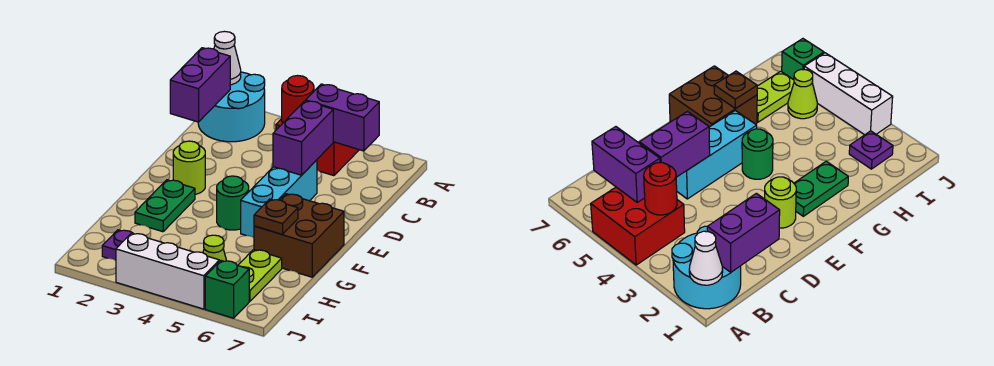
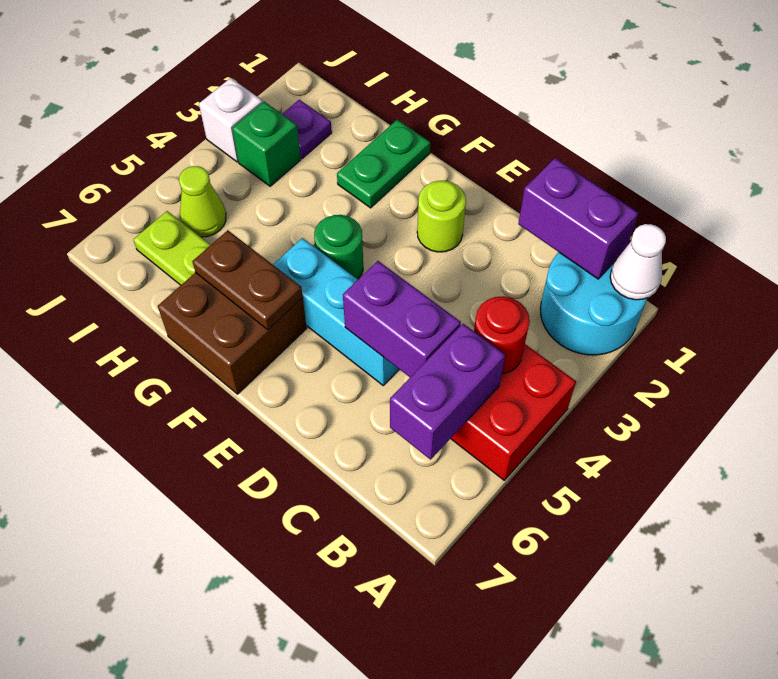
green 1x2 plate [135,180,195,232] -> green 1x2 plate turned to [337,120,430,208]
brown 1x1 plate [254,199,298,234] -> brown 1x2 plate [192,230,303,330]
white 1x3 brick [116,233,219,309] -> white 1x1 brick [199,78,263,162]
green 1x1 brick [205,261,249,318] -> green 1x1 brick moved to [232,102,301,186]

